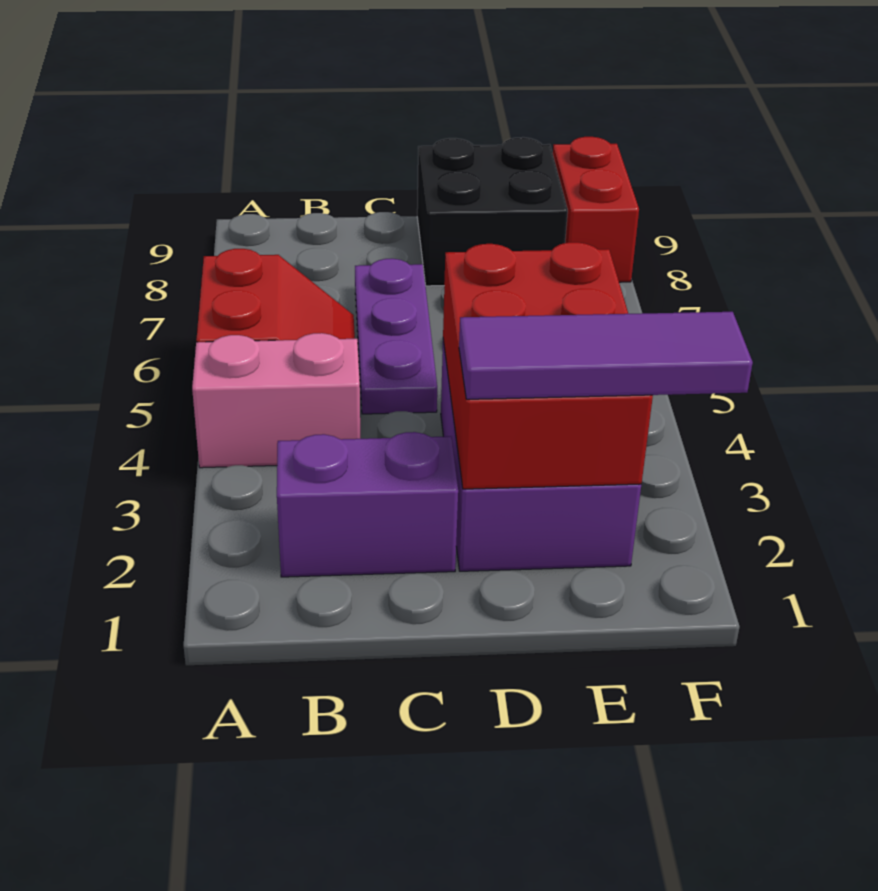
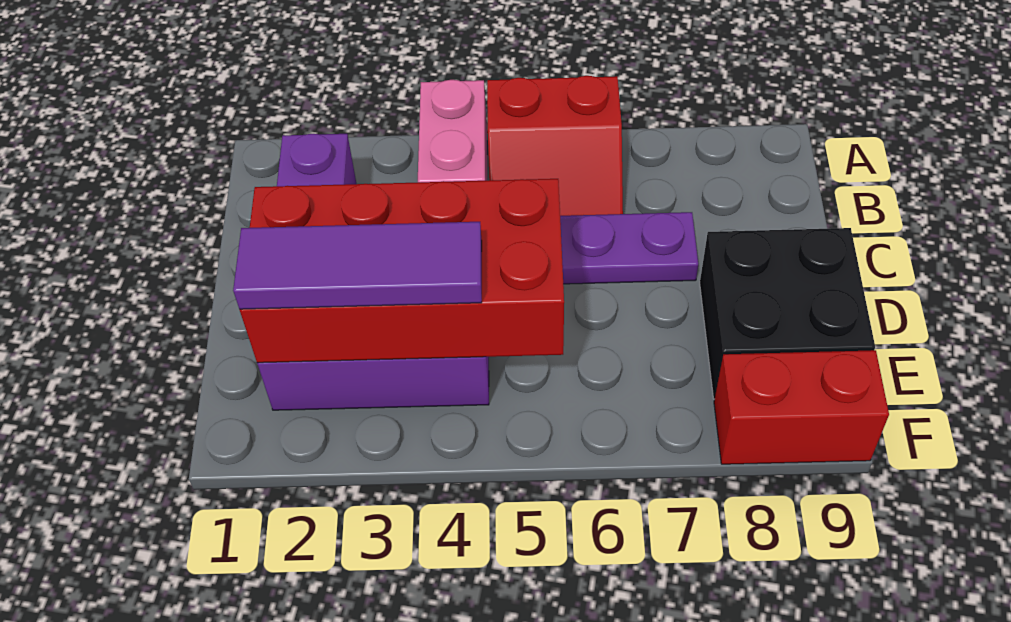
red 2x3 brick [443,242,653,489] -> red 2x4 brick [240,179,564,363]
purple 1x3 tile [459,312,753,399] -> purple 1x3 tile turned to [233,222,482,309]

